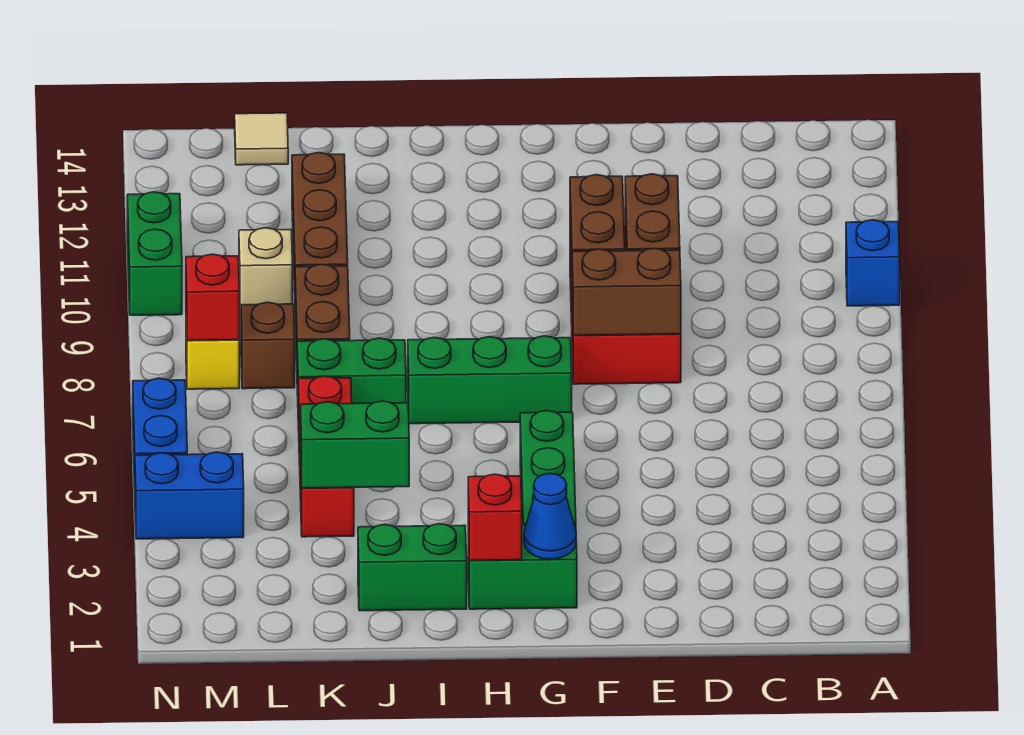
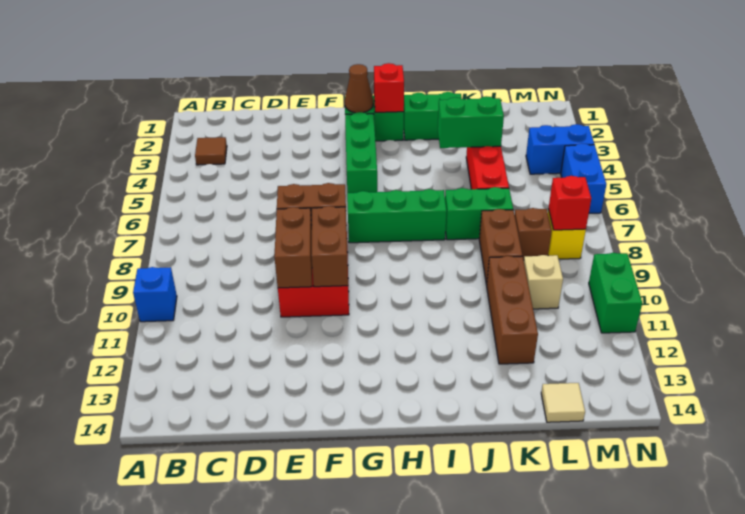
none -> brown 1x1 tile [195,137,227,165]
blue 1x1 cone [524,474,576,559] -> brown 1x1 cone [345,64,373,113]

